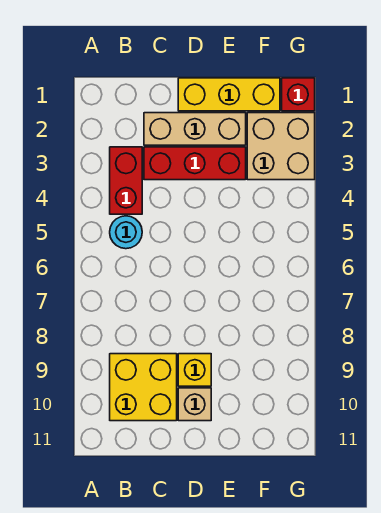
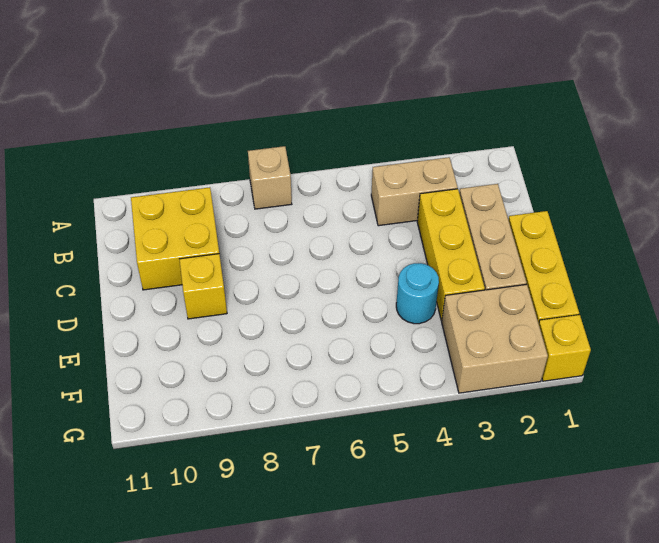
red 1x2 brick [110,147,142,214] -> tan 1x2 brick [371,157,458,226]
cyan 1x1 round brick [110,216,142,249] -> cyan 1x1 round brick moved to [396,263,439,324]
red 1x3 brick [144,147,246,180] -> yellow 1x3 brick [417,189,485,321]
tan 1x1 brick [178,388,211,421] -> tan 1x1 brick moved to [248,146,292,209]
red 1x1 brick [282,78,315,111] -> yellow 1x1 brick [539,315,591,381]

